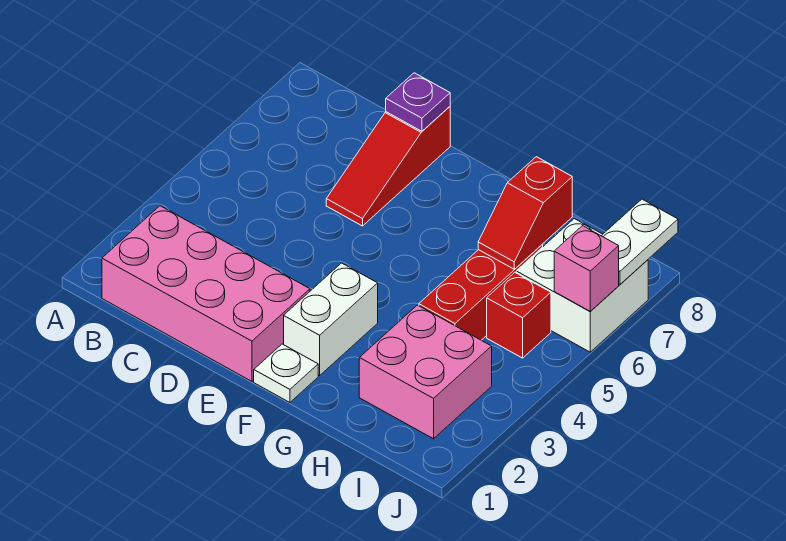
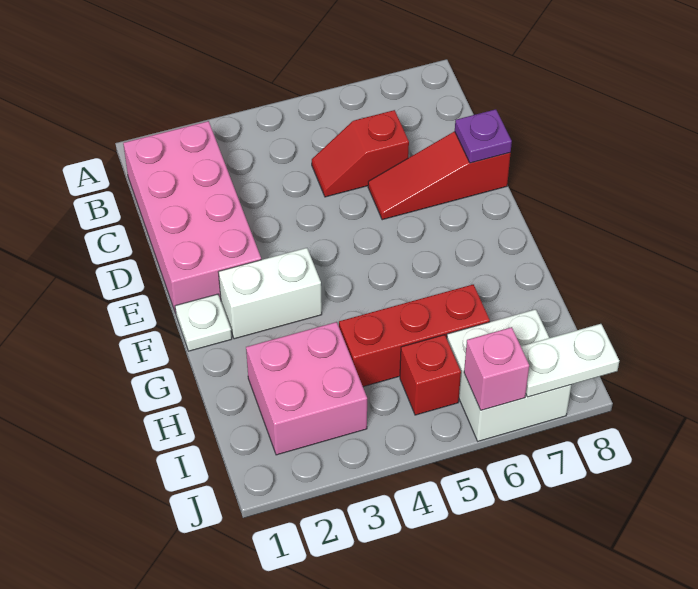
red 1x2 slope [478,157,572,269] -> red 1x2 slope moved to [312,110,409,197]

